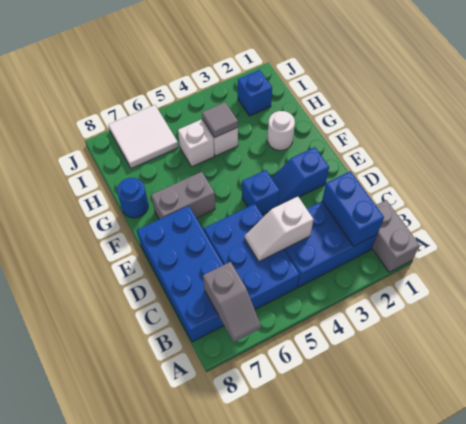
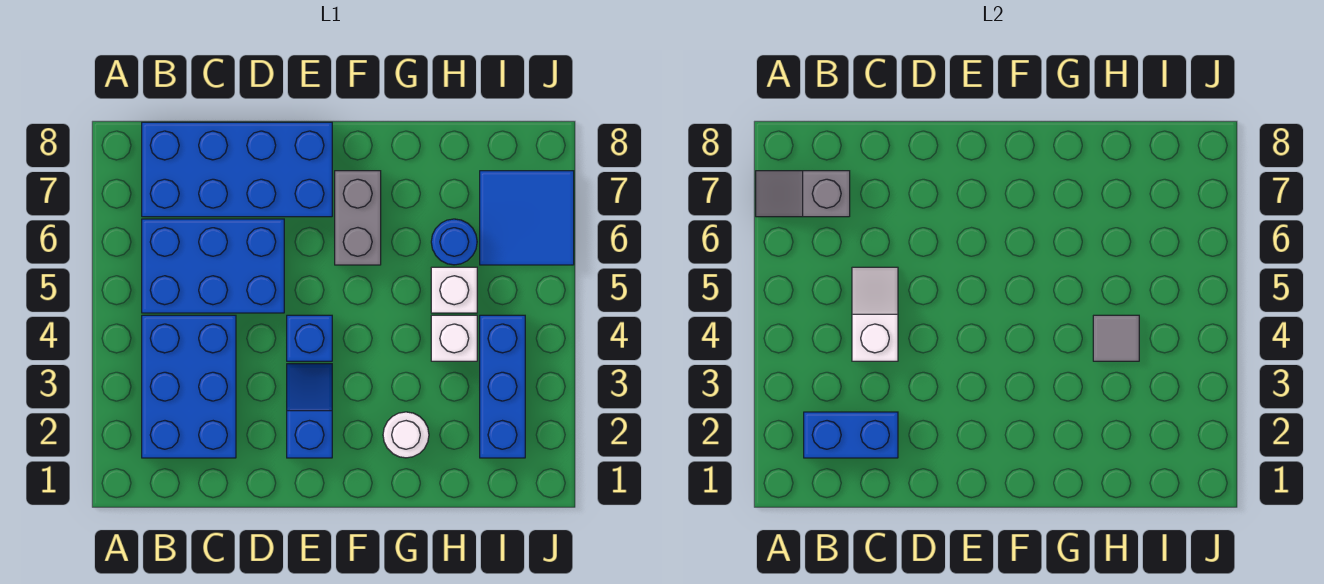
grey 1x2 brick [372,200,420,272] -> none
blue 1x1 round brick [117,178,148,218] -> blue 1x1 round brick moved to [431,219,477,265]
blue 1x1 brick [238,70,272,116] -> blue 1x3 brick [480,315,525,458]
white 2x2 tile [109,105,178,169] -> blue 2x2 tile [480,171,574,265]

